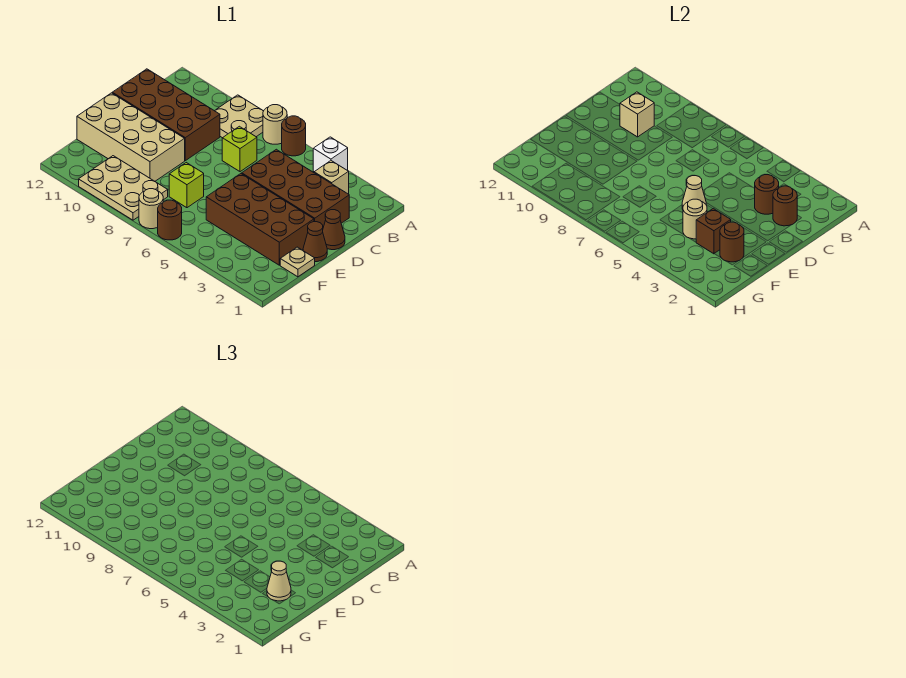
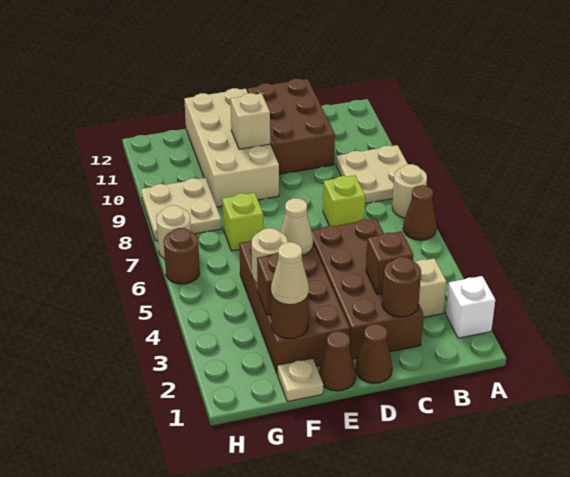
white 1x1 brick [313,137,348,172] -> white 1x1 brick moved to [446,276,495,338]
brown 1x1 round brick [282,116,306,156] -> brown 1x1 cone [403,185,437,240]
brown 1x1 round brick [754,175,779,214] -> brown 1x1 brick [366,231,414,294]
brown 2x4 brick [112,69,220,161] -> brown 2x3 brick [247,79,335,174]
tan 1x1 brick [620,92,654,137] -> tan 1x1 brick moved to [230,93,270,149]
tan 2x3 plate [79,156,168,220] -> tan 2x2 plate [141,178,221,241]

